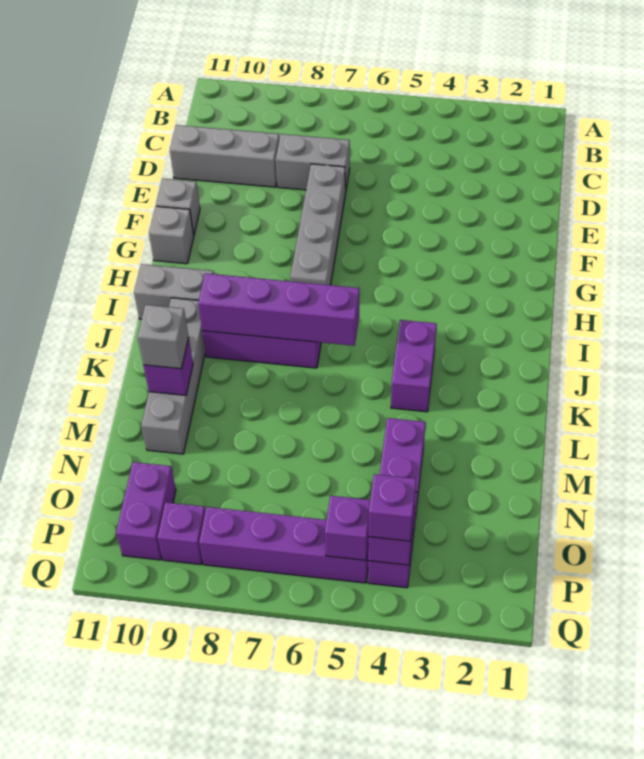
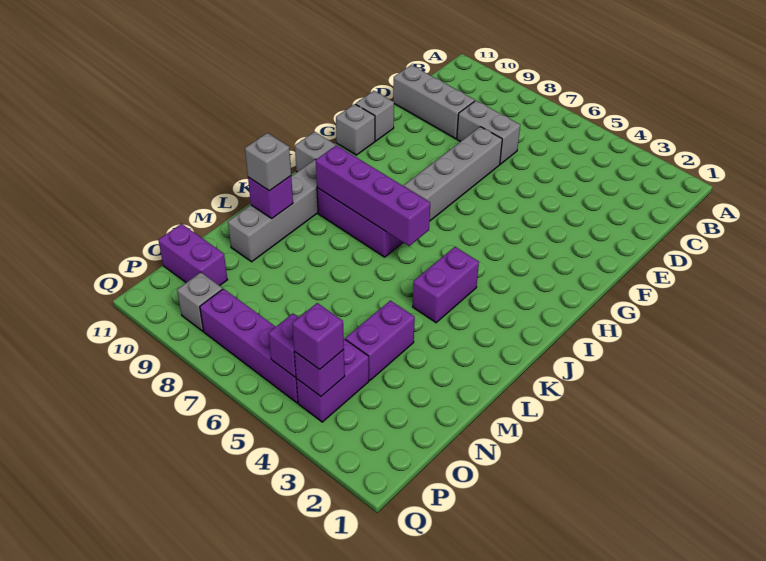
purple 1x2 brick [116,462,176,560] -> purple 1x2 brick turned to [159,224,227,286]
purple 1x1 brick [158,502,205,565] -> grey 1x1 brick [177,272,222,331]

